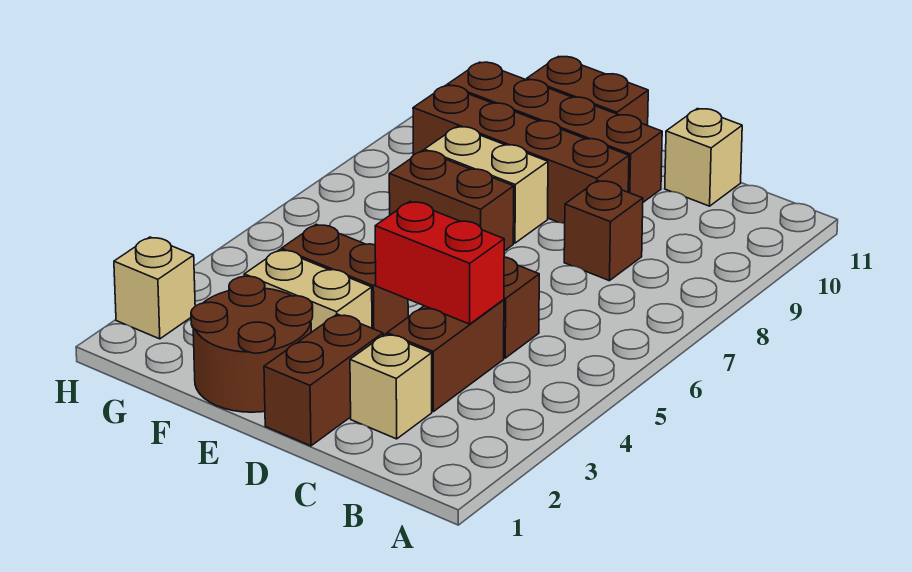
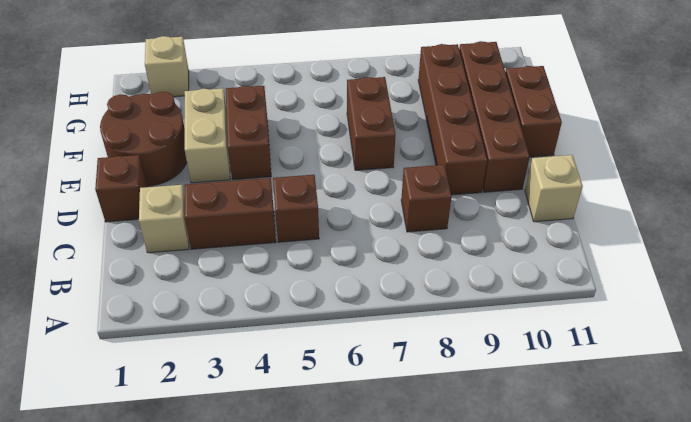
red 1x2 brick [375,202,504,324] -> none
brown 1x2 brick [264,314,383,446] -> brown 1x1 brick [95,155,147,222]
tan 1x2 brick [424,127,548,243] -> none

